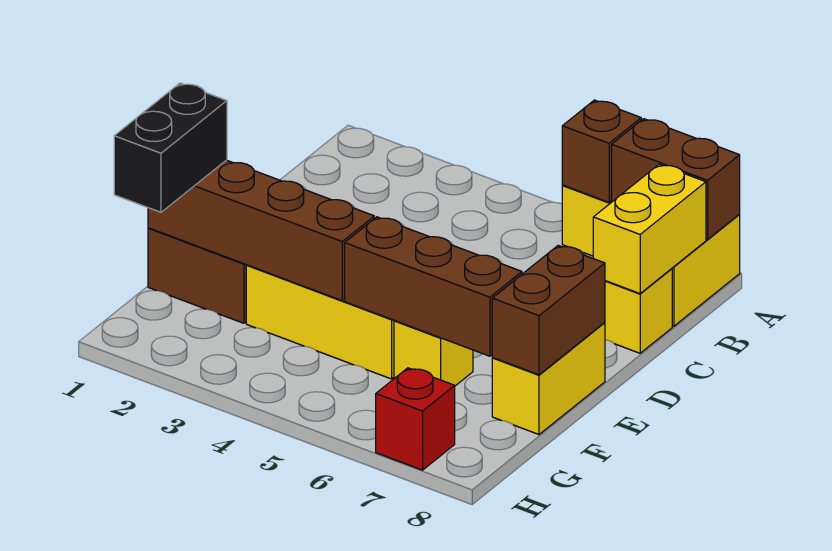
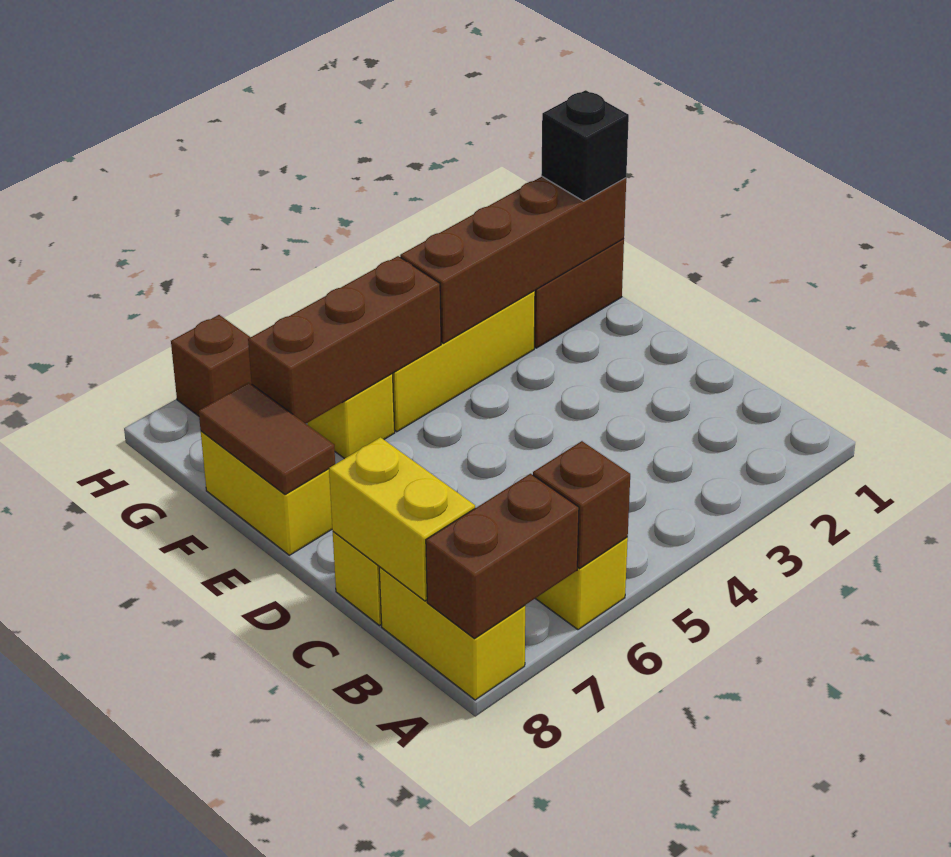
brown 1x2 brick [492,245,605,375] -> brown 1x2 tile [199,382,335,495]
black 1x2 brick [114,83,227,212] -> black 1x1 brick [541,90,629,201]
red 1x1 brick [376,368,455,470] -> brown 1x1 brick [171,315,252,416]

